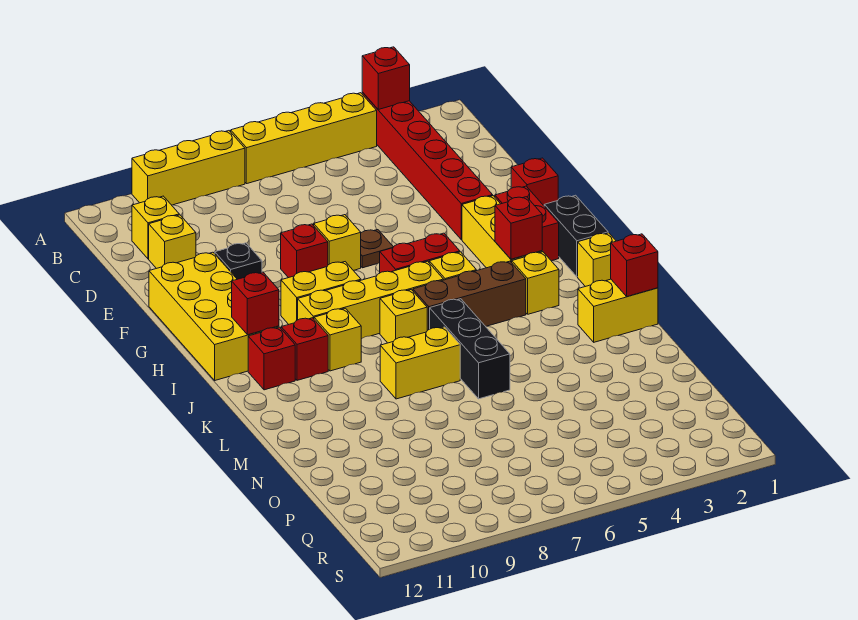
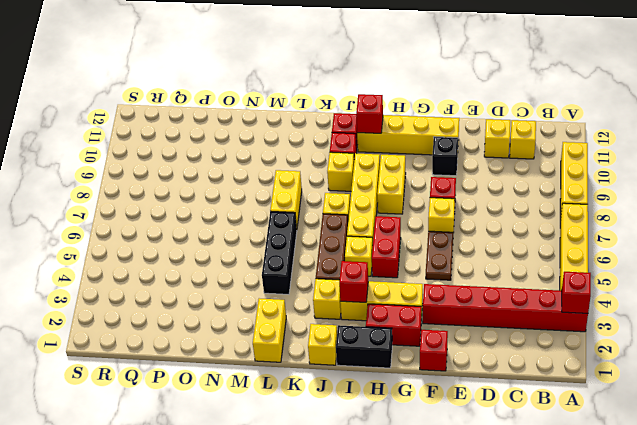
brown 1x1 plate [361,230,393,268] -> brown 1x2 plate [426,231,453,280]
yellow 2x4 brick [149,252,279,380] -> yellow 1x4 brick [357,115,459,155]
black 1x3 brick [430,299,510,399] -> black 1x3 brick turned to [262,211,297,294]
red 1x1 brick [611,234,658,297] -> none

